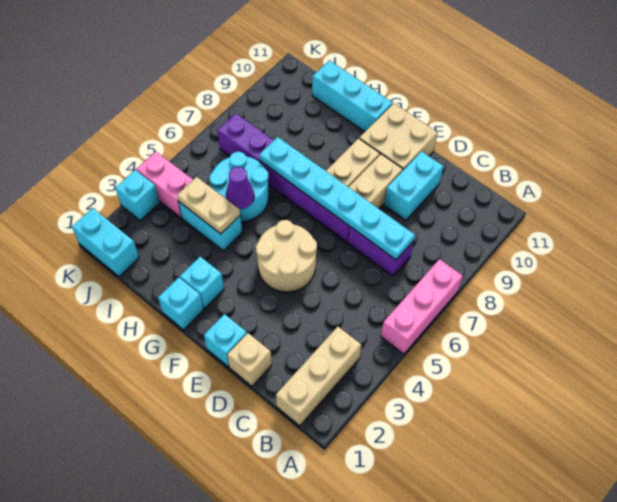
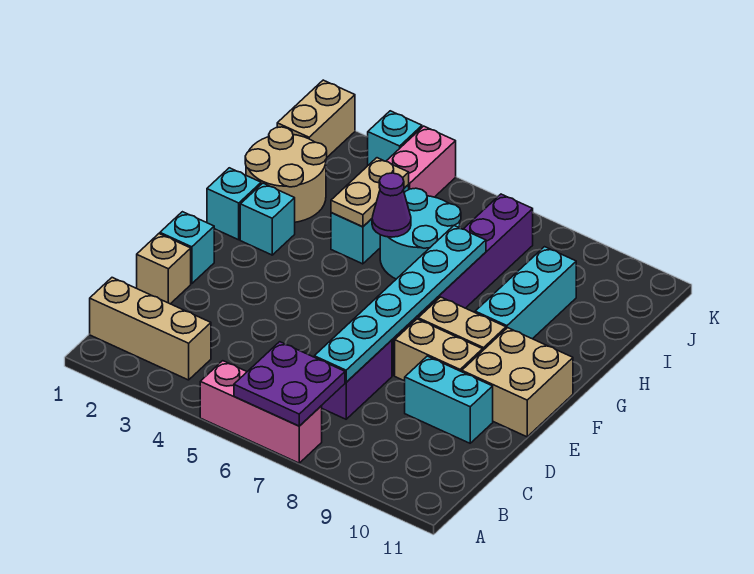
none -> purple 2x2 plate [234,342,345,426]
tan 2x2 round brick [256,220,317,292] -> tan 2x2 round brick moved to [245,127,327,222]
cyan 1x3 brick [312,60,393,132] -> cyan 1x3 brick moved to [475,247,576,339]
cyan 1x2 brick [72,208,139,277] -> tan 1x2 brick [277,80,355,157]

